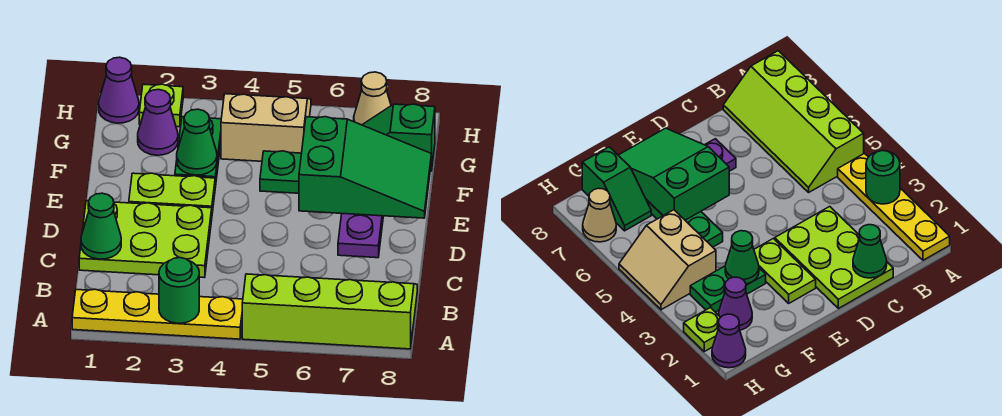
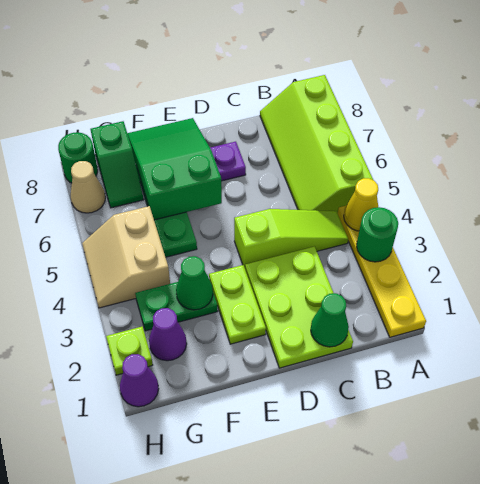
none -> yellow 1x1 cone [344,178,378,231]
none -> lime 1x3 slope [234,209,348,267]
none -> green 1x1 round brick [58,132,98,183]

